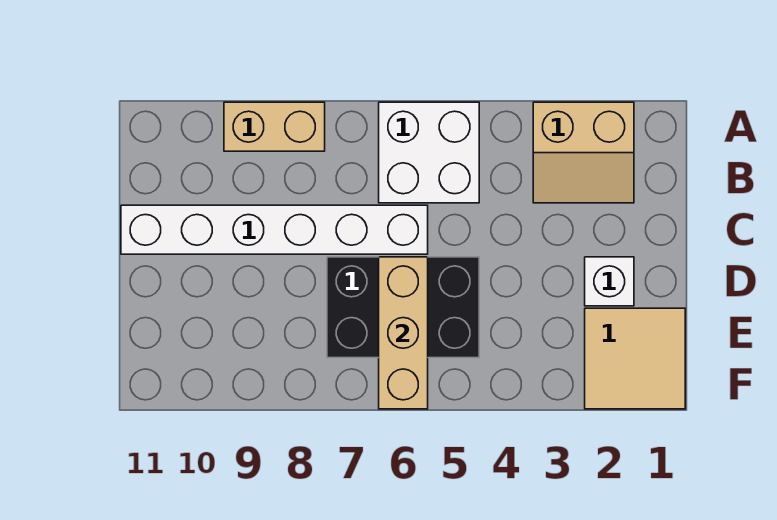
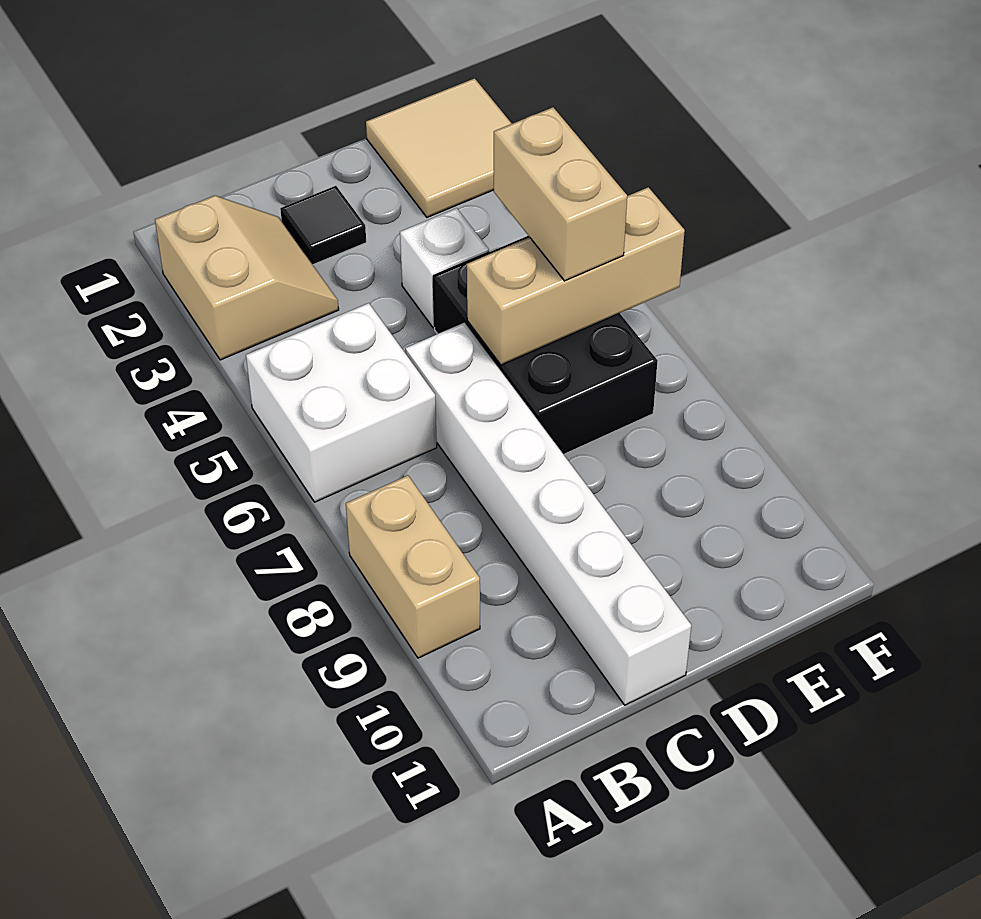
none -> black 1x1 tile [280,186,366,265]
white 1x1 brick [585,257,634,306] -> white 1x1 brick moved to [400,208,489,328]
none -> tan 1x2 brick [494,107,627,281]

